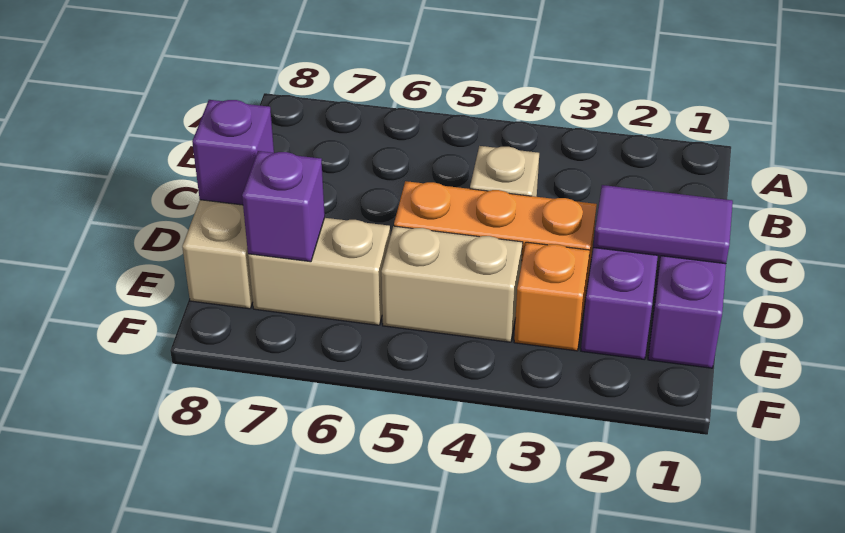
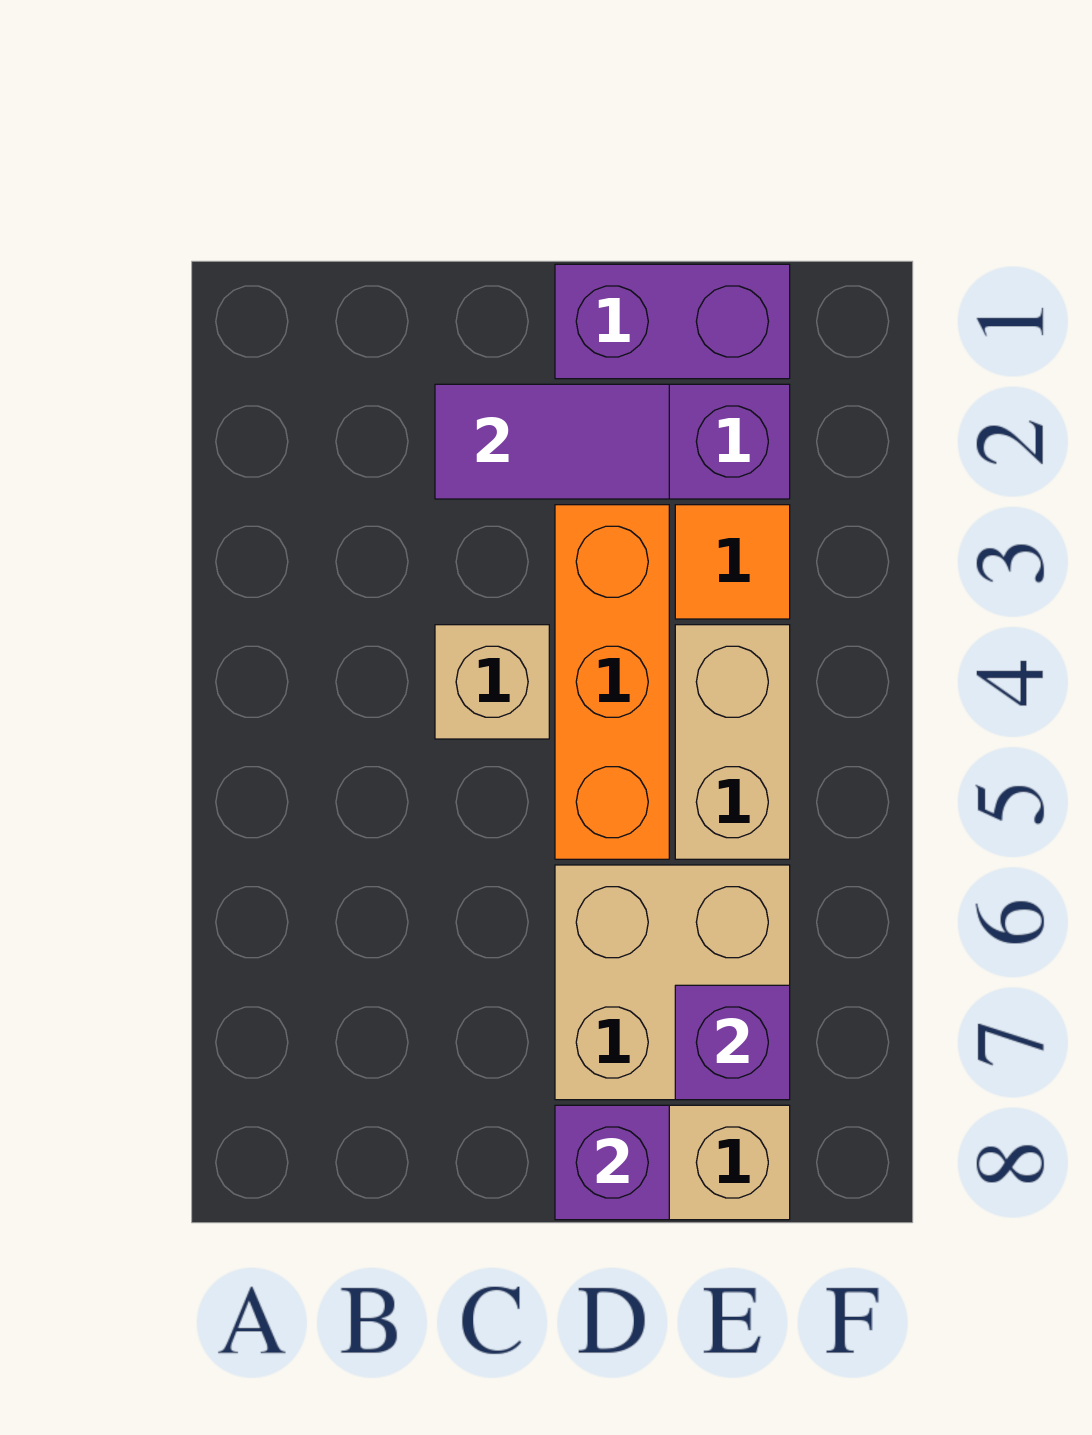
purple 1x2 tile [593,185,733,264] -> purple 1x2 tile turned to [435,384,669,499]
orange 1x1 brick [514,242,590,351] -> orange 1x1 tile [675,505,790,619]
tan 1x2 brick [248,218,390,325] -> tan 2x2 brick [555,865,790,1100]

